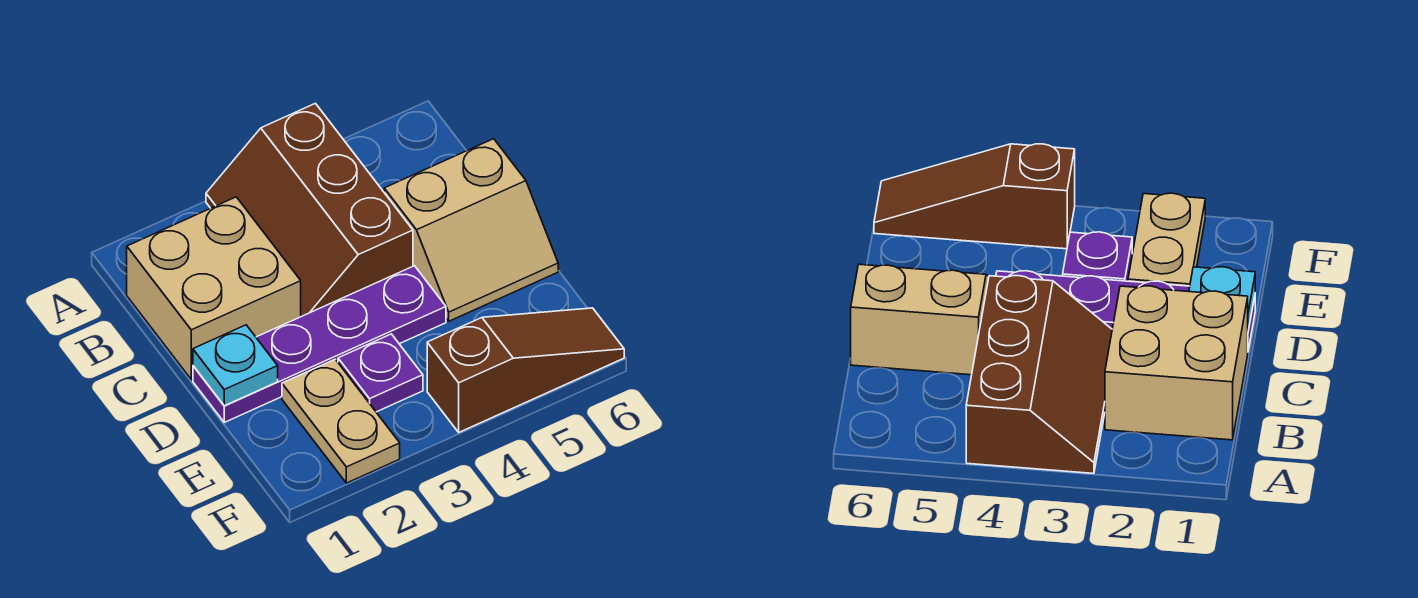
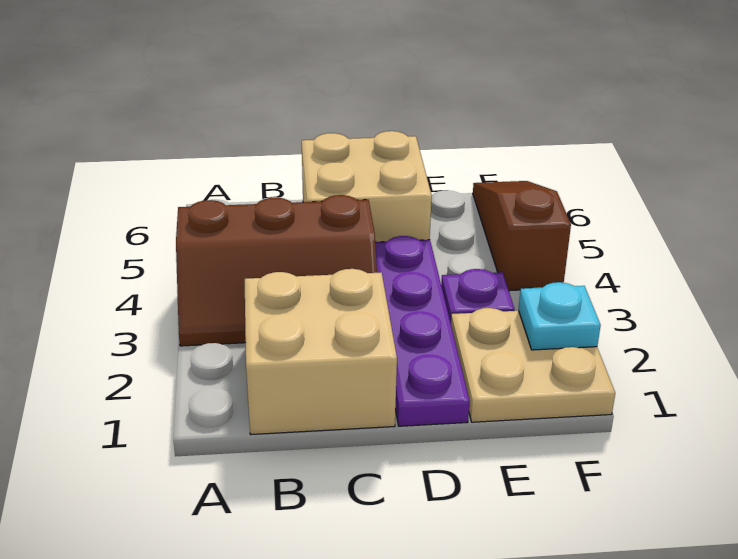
tan 2x2 slope [384,139,558,321] -> tan 2x2 brick [302,131,432,242]
cyan 1x1 plate [193,325,278,406] -> cyan 1x1 plate moved to [519,282,601,350]
tan 1x2 plate [282,359,400,483] -> tan 2x2 plate [451,308,615,422]

